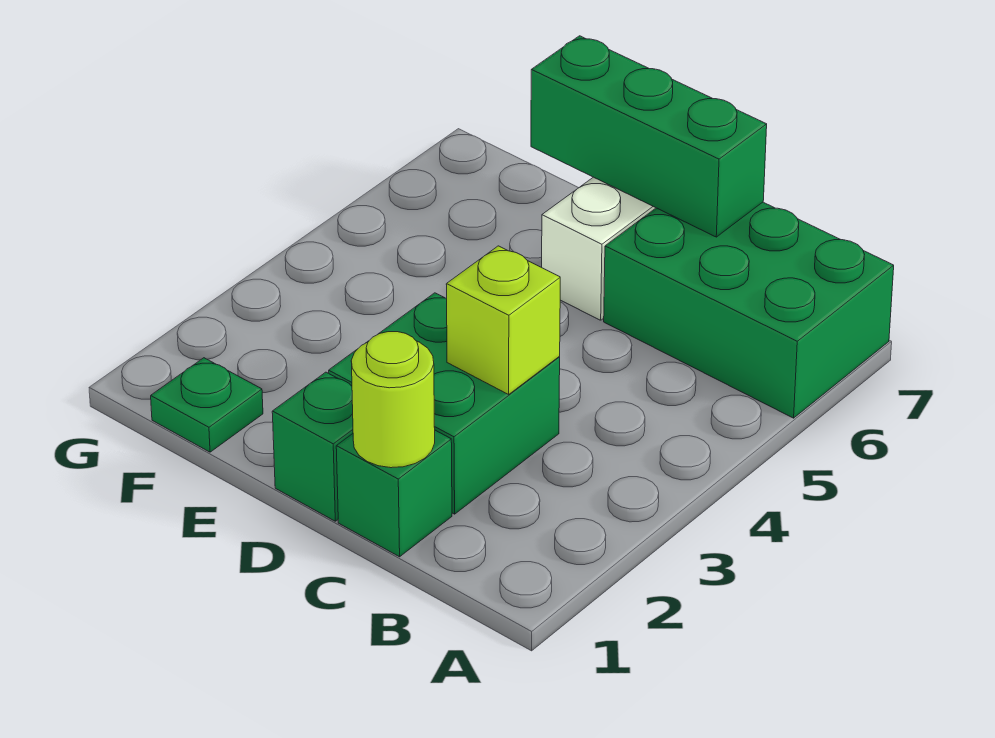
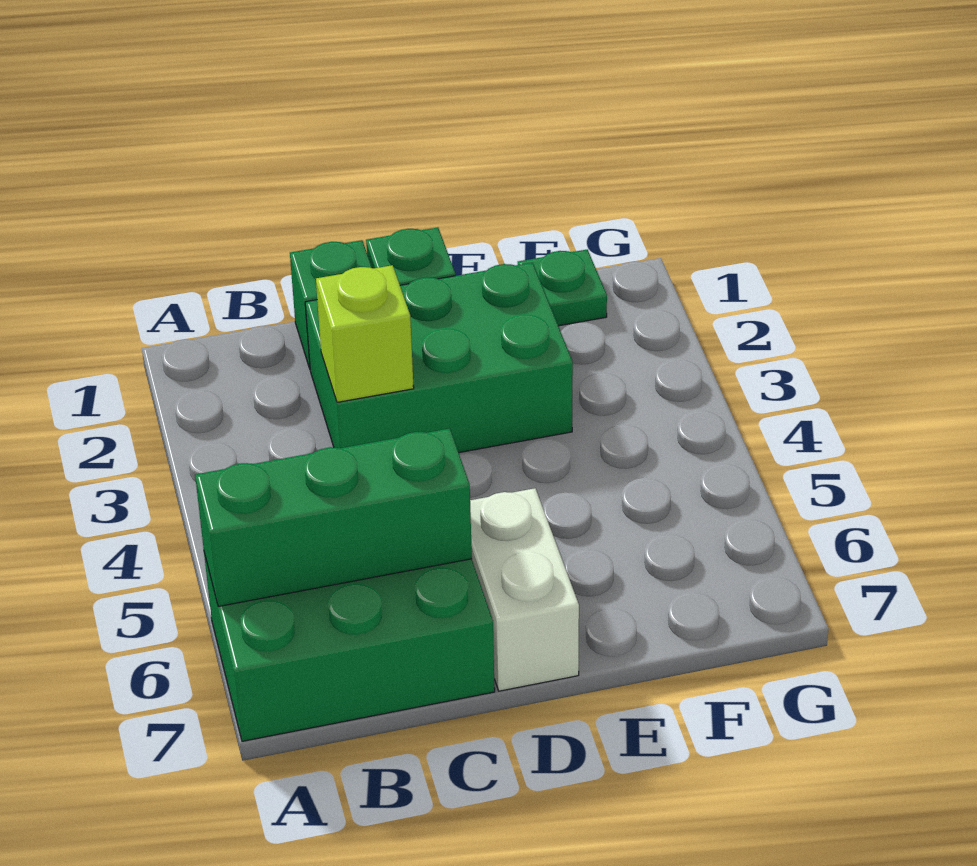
lime 1x1 round brick [351,332,435,468] -> none
green 2x2 brick [329,293,560,514] -> green 2x3 brick [305,263,573,453]
green 1x3 brick [531,36,767,237] -> green 1x3 brick moved to [195,428,472,606]

